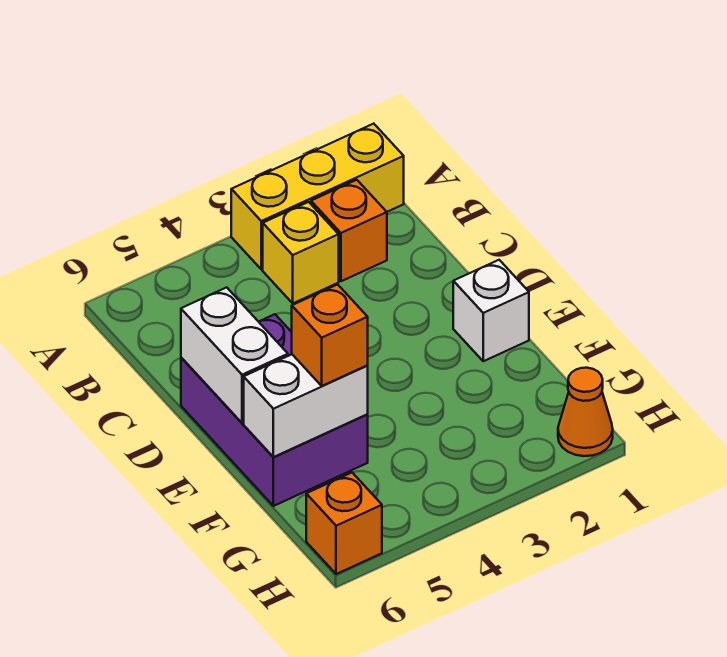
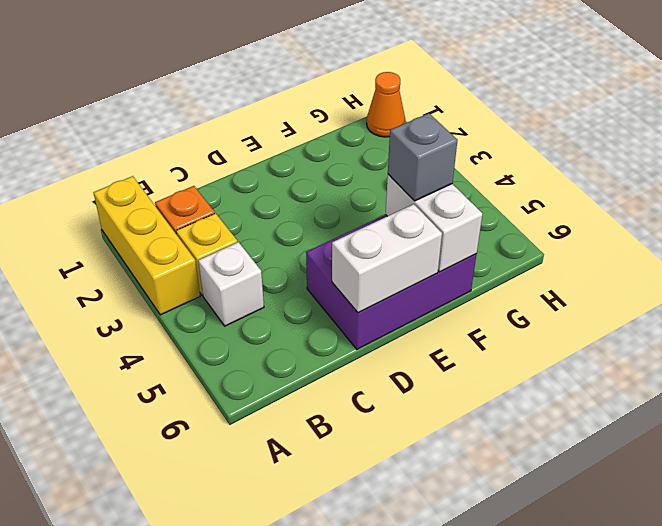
white 1x1 brick [453,260,529,361] -> white 1x1 brick moved to [198,242,264,326]
orange 1x1 brick [292,284,368,386] -> grey 1x1 brick [388,113,457,201]
orange 1x1 brick [306,473,382,574] -> none

